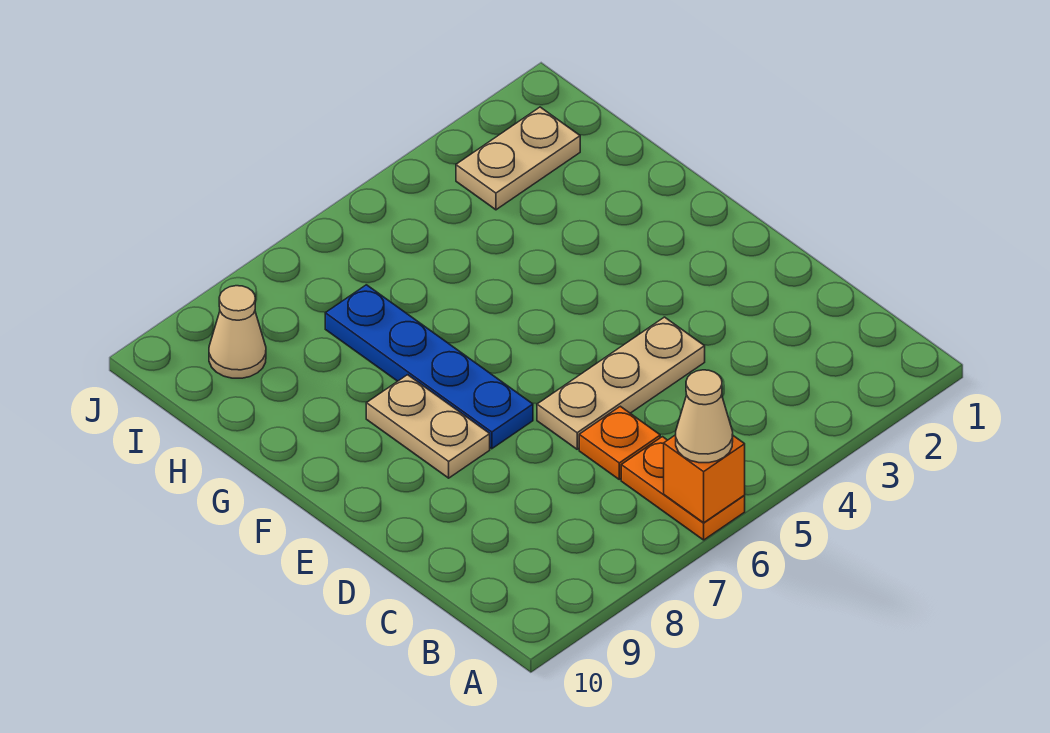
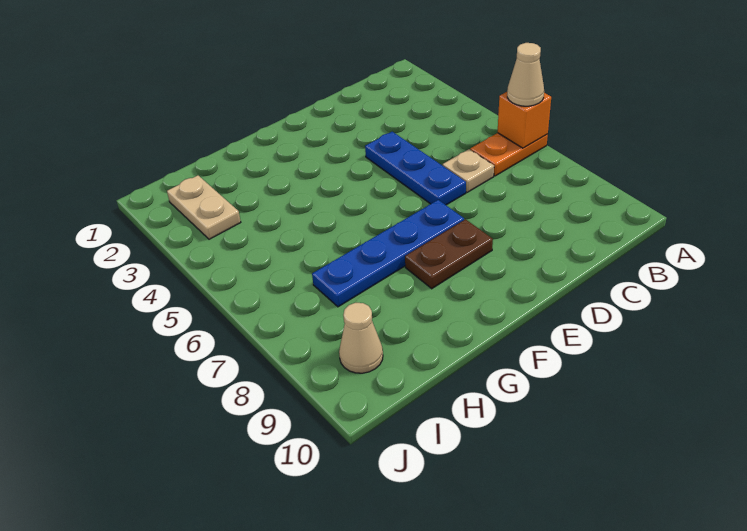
orange 1x1 plate [579,406,660,479] -> tan 1x1 plate [443,149,494,192]
tan 1x3 plate [537,317,705,449] -> blue 1x3 plate [365,132,466,205]
tan 1x2 plate [366,375,490,478] -> brown 1x2 plate [405,219,493,289]

